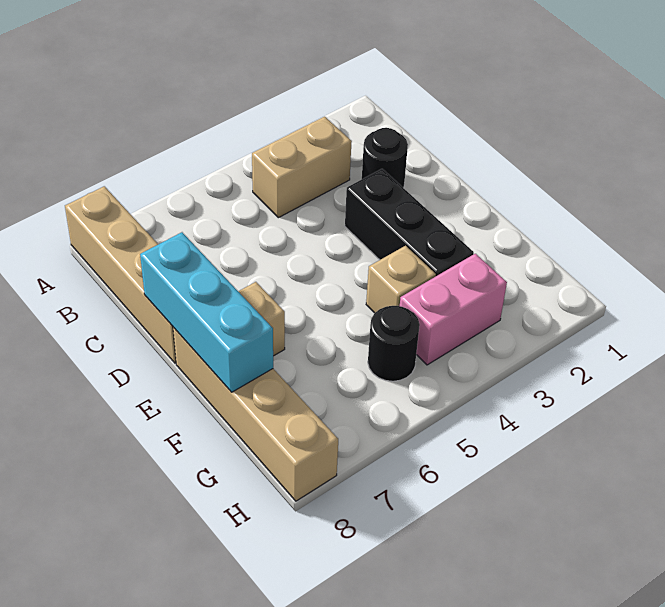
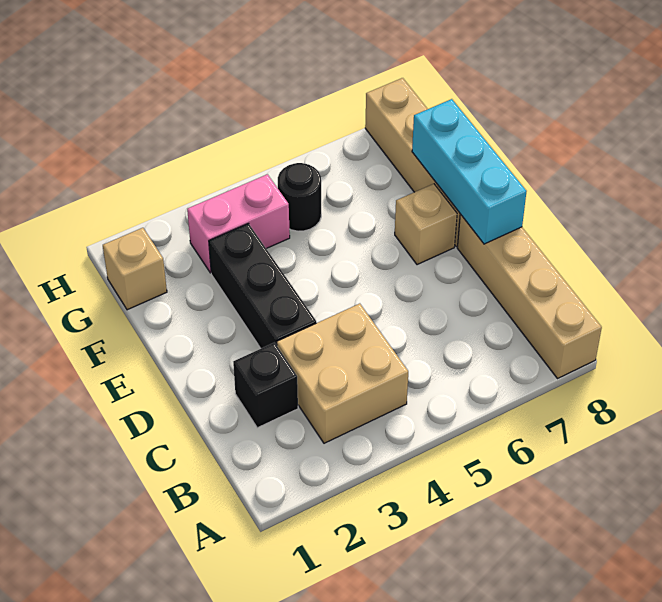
tan 1x2 brick [252,117,352,218] -> tan 2x2 brick [277,304,408,443]
black 1x1 round brick [362,128,408,188] -> black 1x1 brick [233,343,298,428]
tan 1x1 brick [366,246,436,313] -> tan 1x1 brick moved to [103,228,167,310]

